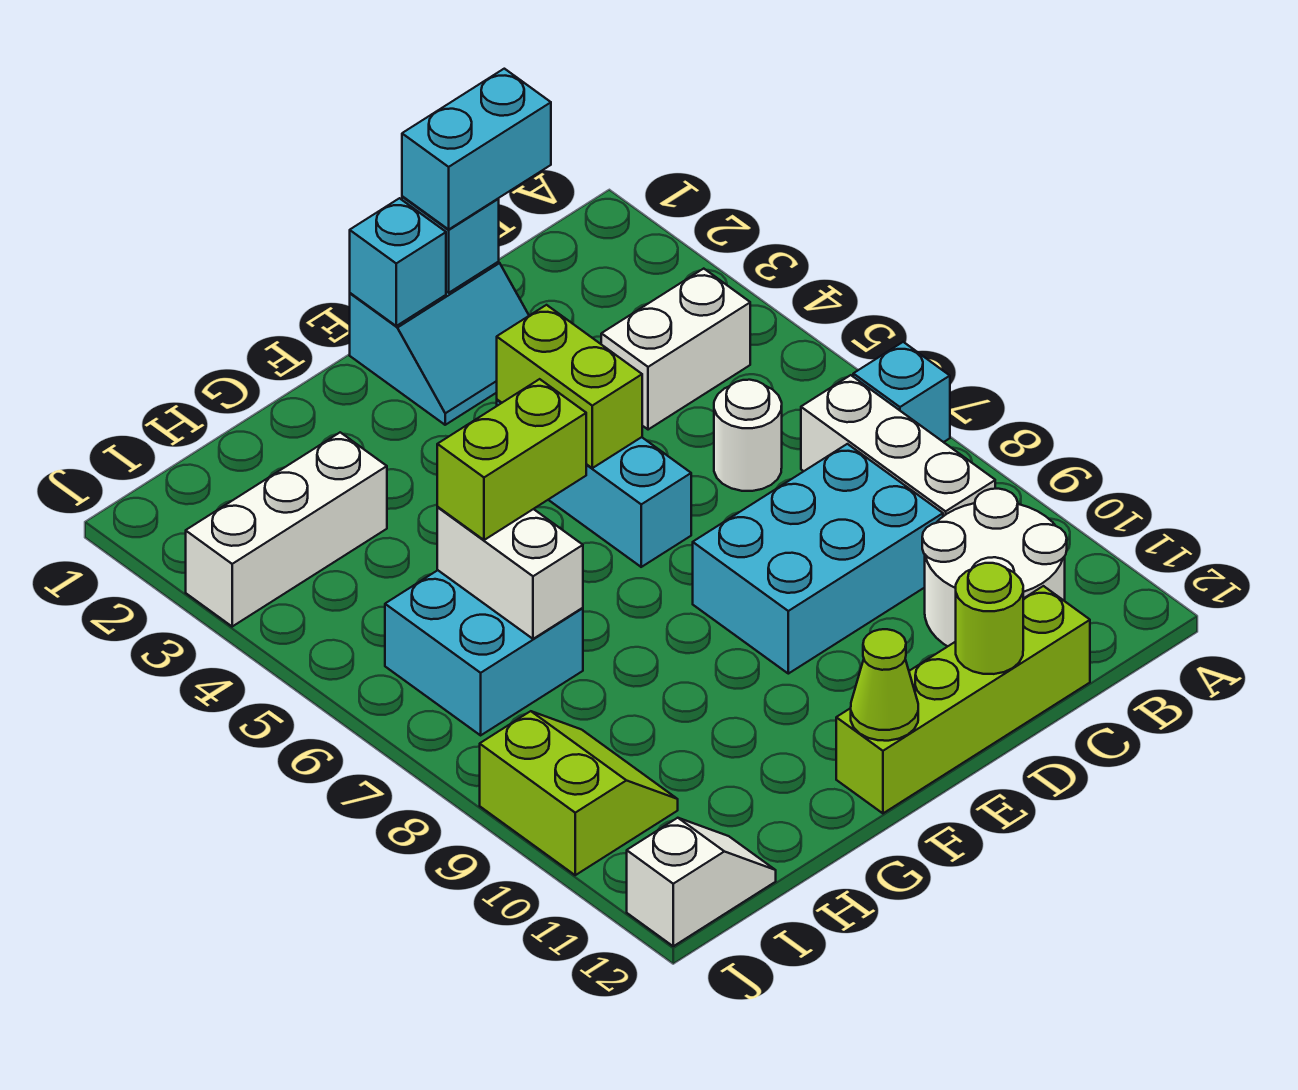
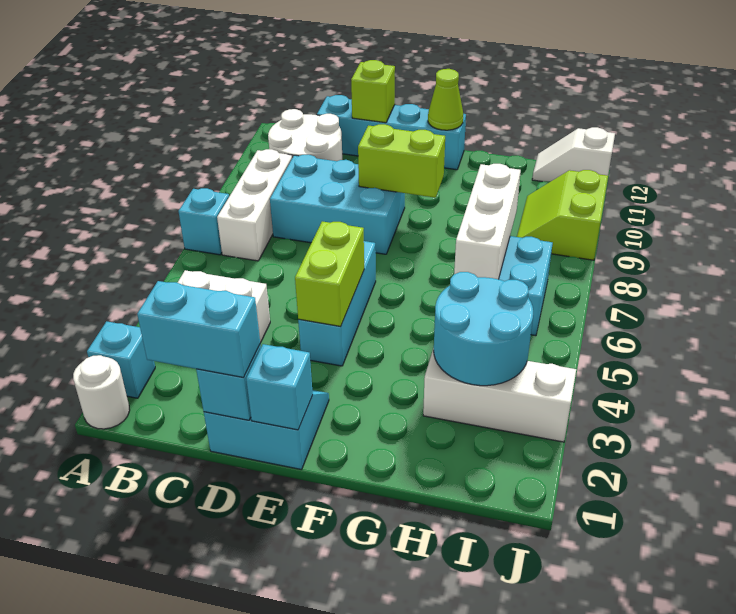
none -> cyan 1x1 brick [87,321,155,398]
white 1x1 round brick [714,380,782,491] -> white 1x1 round brick moved to [73,355,130,429]
lime 1x4 brick [836,586,1090,813] -> cyan 1x4 brick [317,95,466,170]
lime 1x1 round brick [956,563,1023,674] -> lime 1x1 brick [351,60,395,123]
lime 1x2 brick [437,379,586,540] -> lime 1x2 brick moved to [358,124,445,198]
none -> cyan 2x2 round brick [434,272,533,386]
white 1x2 brick [437,507,583,639] -> white 1x3 brick [454,164,521,279]

